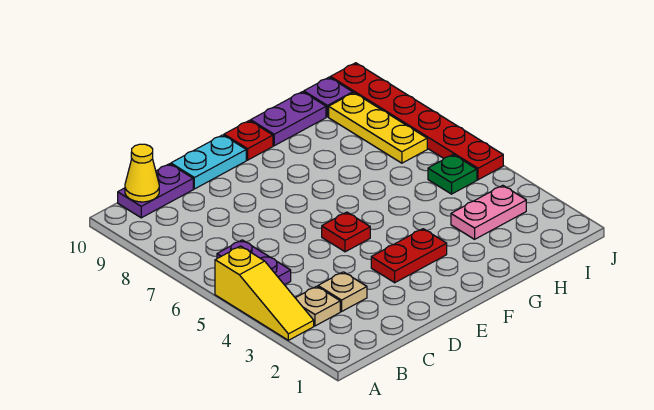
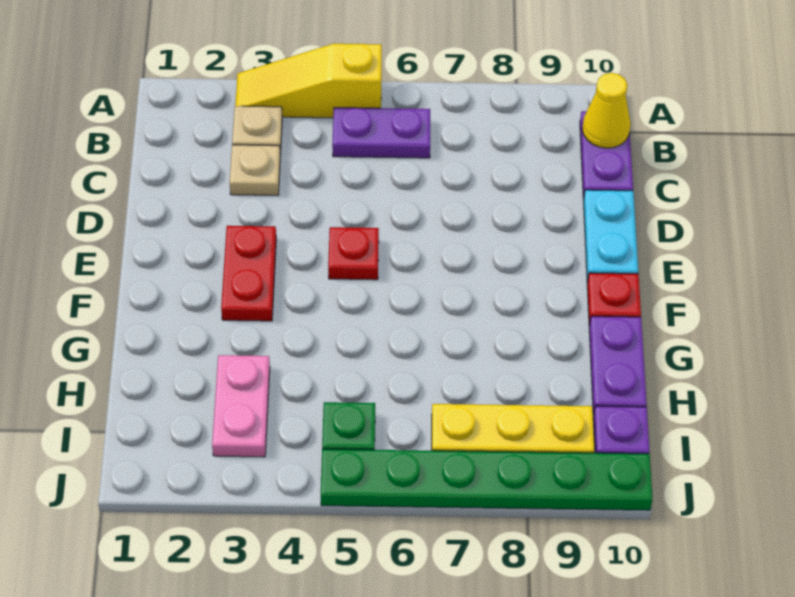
red 1x6 plate [330,63,503,180] -> green 1x6 plate [321,449,652,510]

